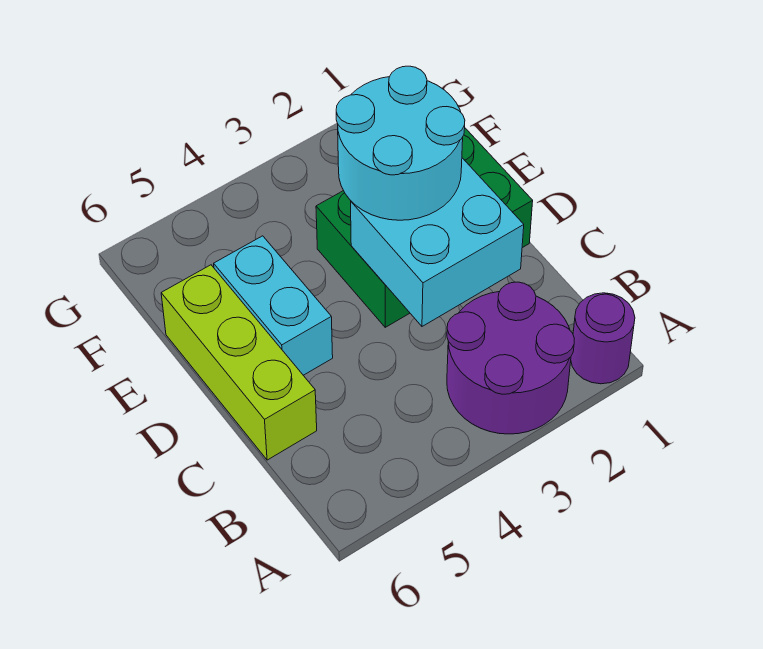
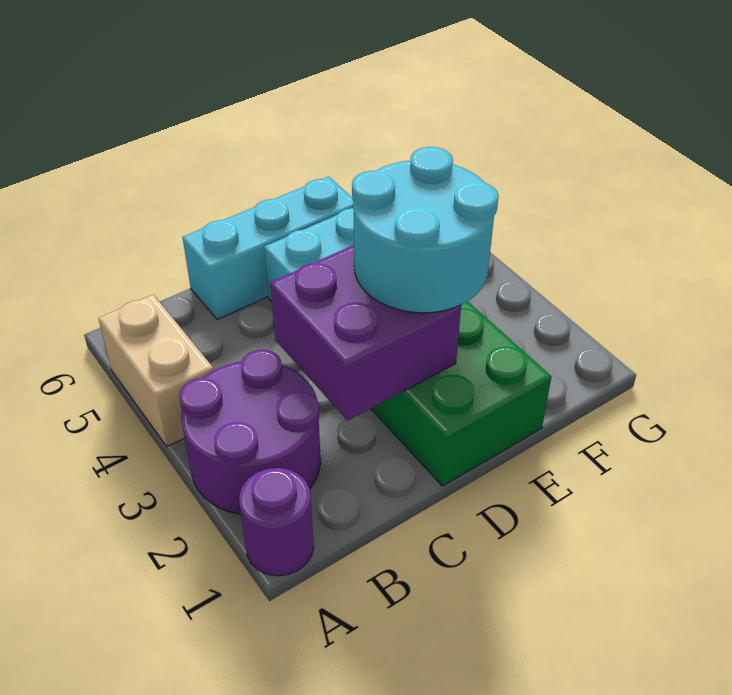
none -> tan 1x2 brick [98,294,214,446]
cyan 2x2 brick [351,158,524,326] -> purple 2x2 brick [270,245,461,421]
lime 1x3 brick [161,265,317,460] -> cyan 1x3 brick [182,177,353,320]

